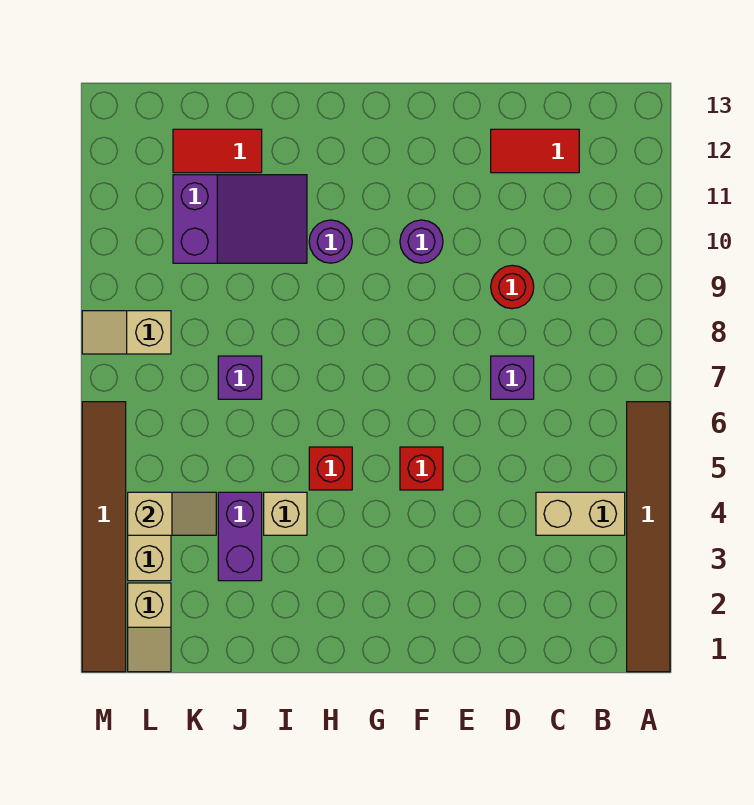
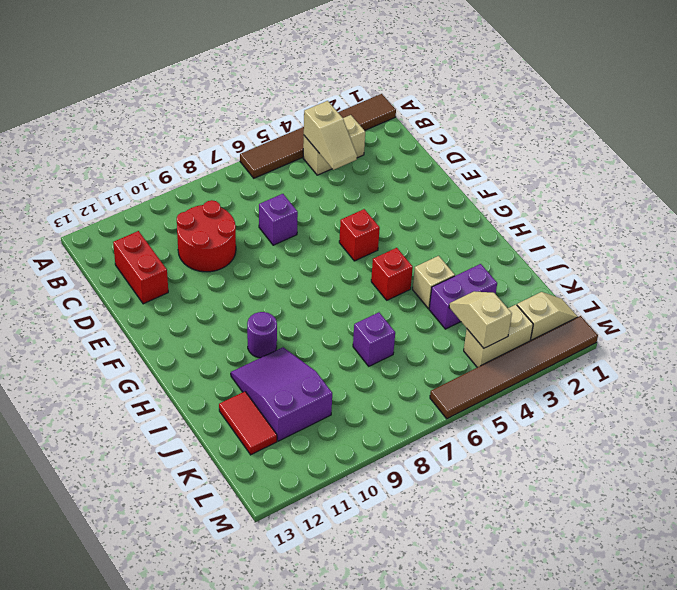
tan 1x2 brick [536,492,625,535] -> tan 1x2 brick turned to [303,115,365,175]
red 1x2 tile [491,129,579,173] -> red 1x2 brick [113,231,168,304]
red 1x1 round brick [491,265,534,309] -> red 2x2 round brick [177,200,236,272]
purple 1x1 round brick [400,220,443,263] -> none
tan 1x2 slope [82,311,171,354] -> tan 1x2 slope moved to [304,101,357,170]

